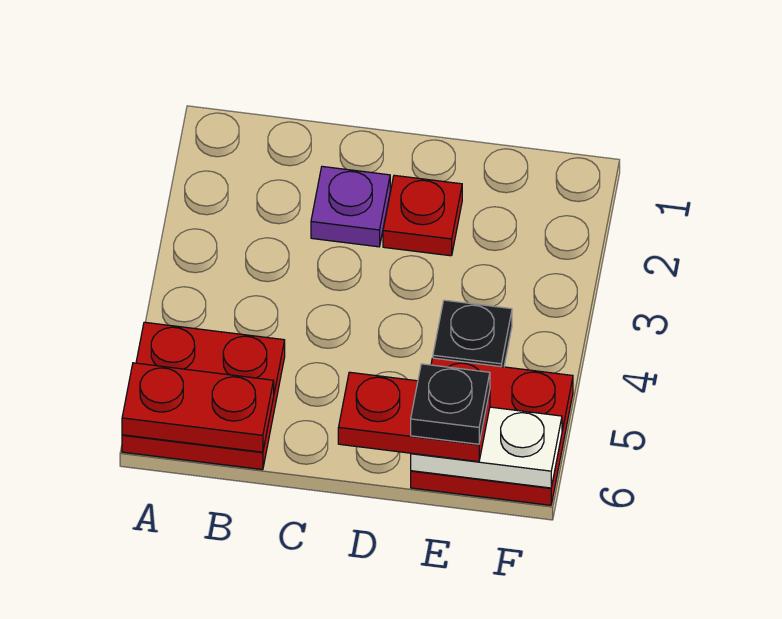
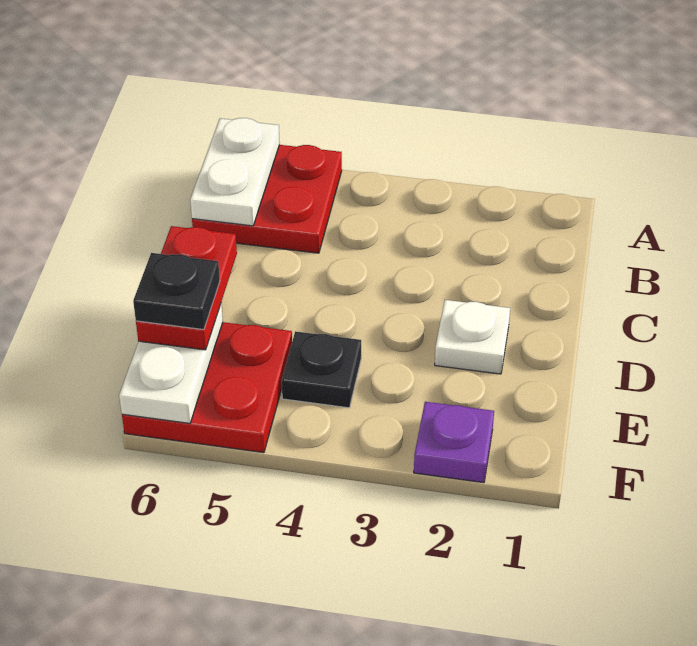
red 1x2 plate [122,363,274,452] -> white 1x2 plate [190,118,280,226]
purple 1x1 plate [311,166,390,247] -> purple 1x1 plate moved to [414,402,494,483]
red 1x1 plate [383,175,462,256] -> white 1x1 plate [435,300,510,374]

